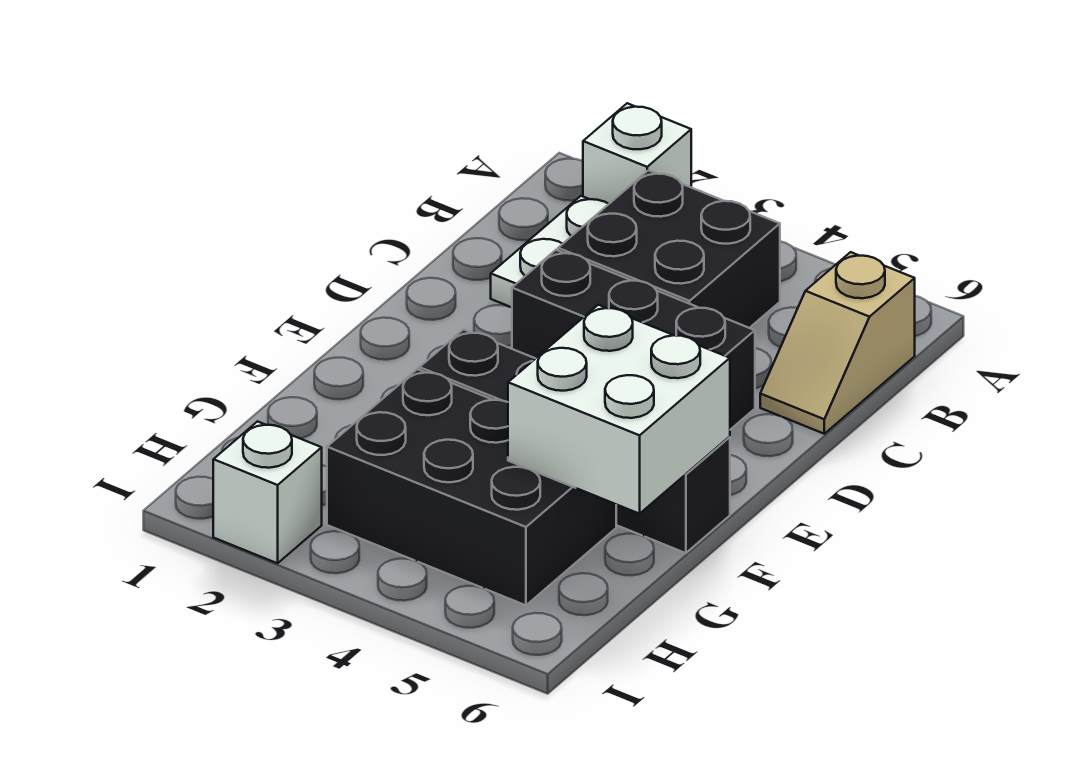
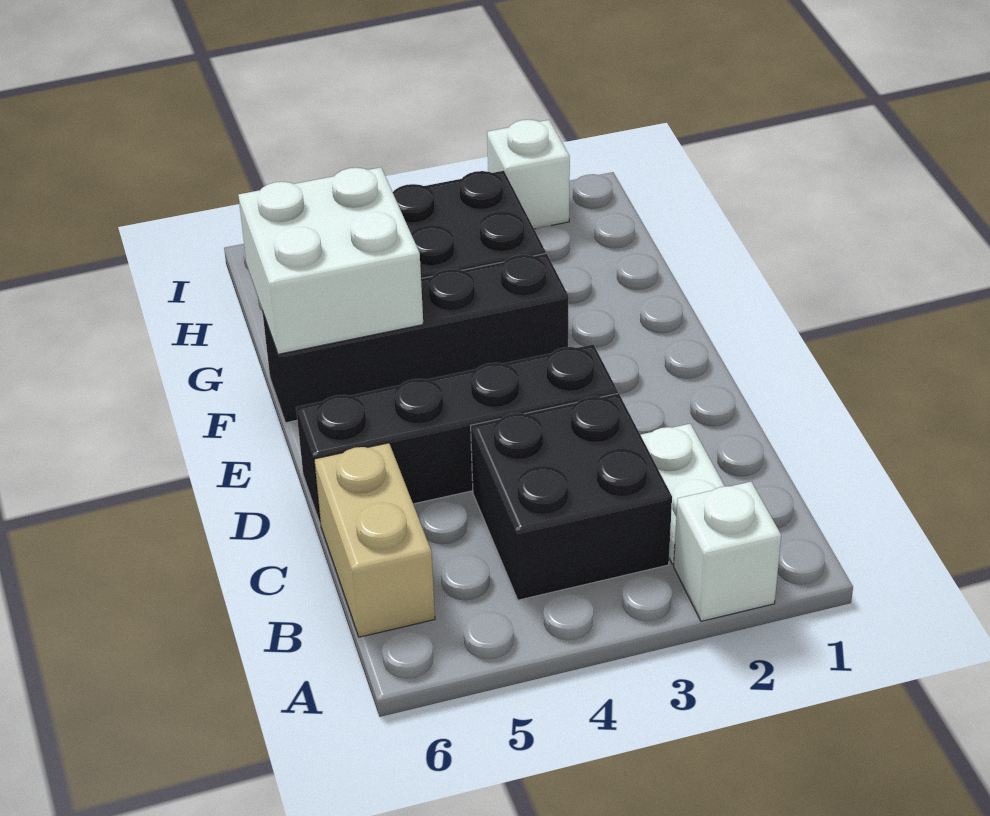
tan 1x2 slope [760,252,915,434] -> tan 1x2 brick [314,443,435,637]
black 1x3 brick [512,250,755,430] -> black 1x4 brick [296,344,618,525]

